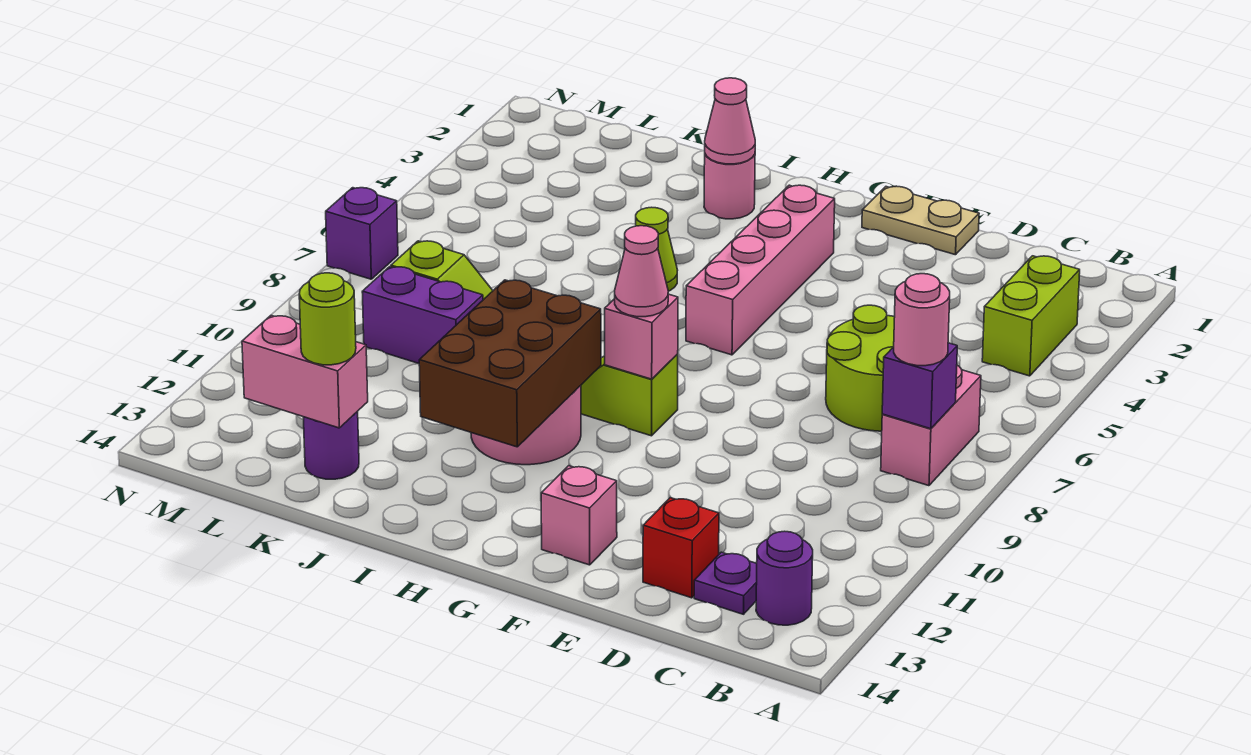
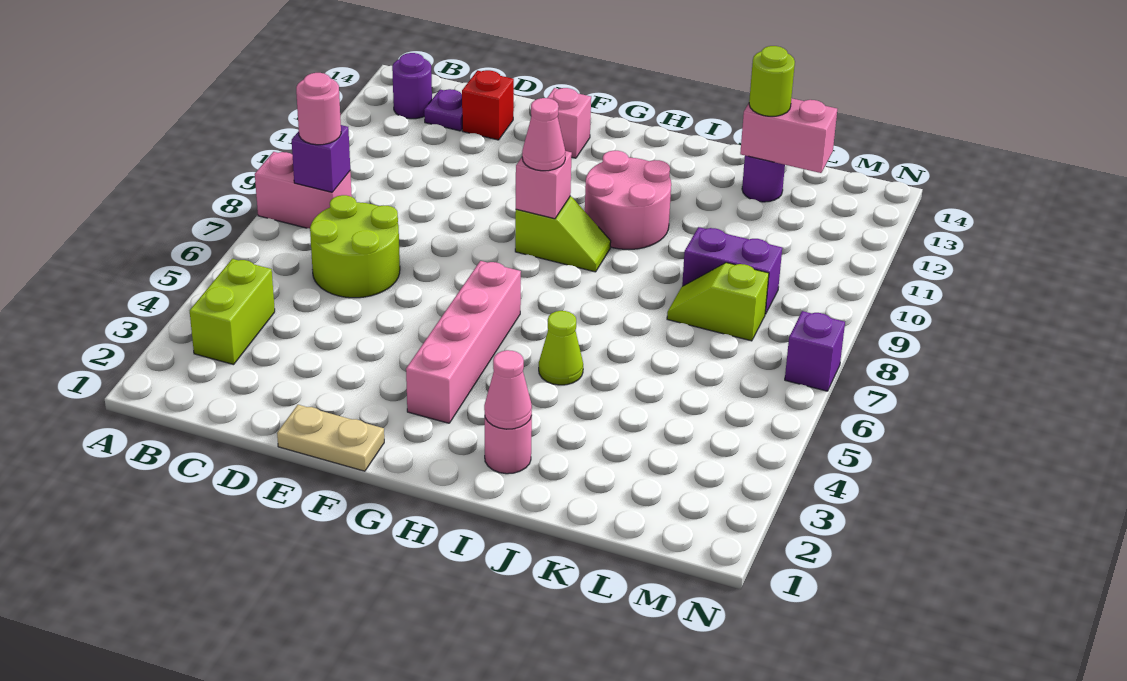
pink 1x2 brick [881,365,981,486] -> pink 1x2 brick turned to [255,152,352,229]
brown 2x3 brick [419,280,601,447] -> none

